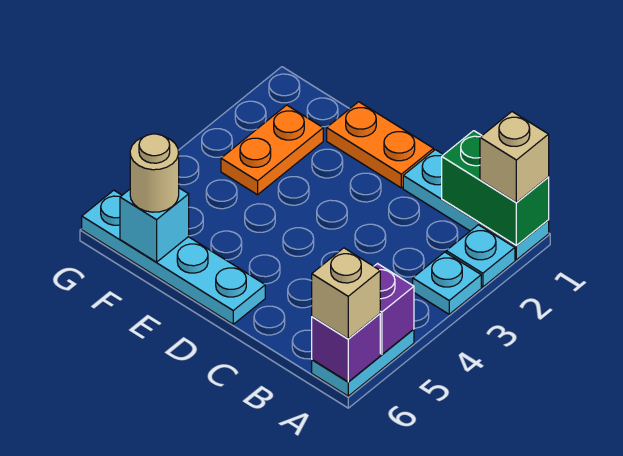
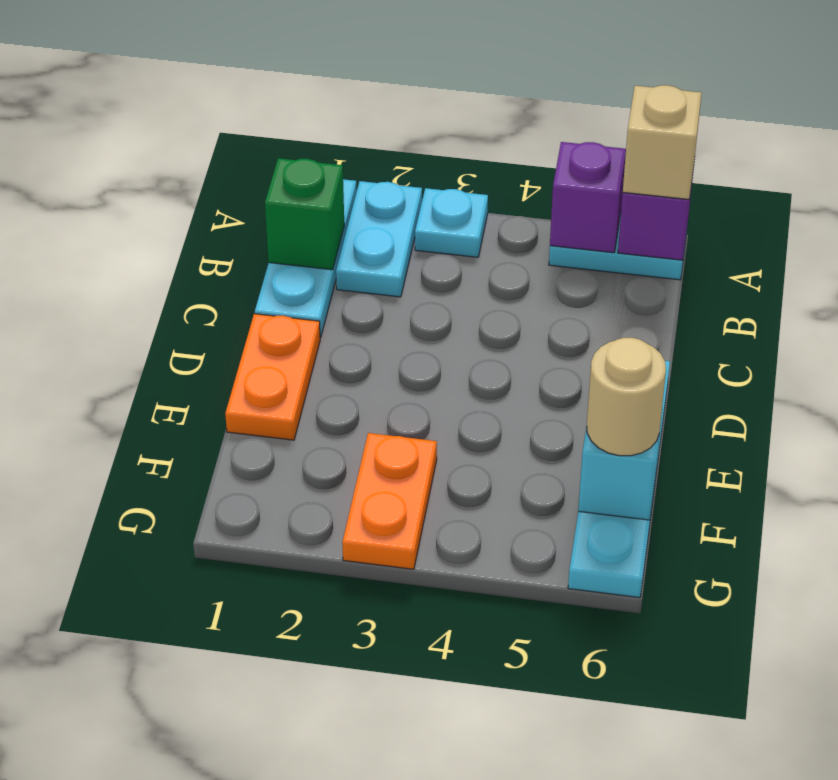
green 1x2 brick [442,131,549,245] -> green 1x1 brick [265,158,344,270]
tan 1x1 brick [480,112,549,202] -> none
cyan 1x1 plate [446,225,515,287] -> cyan 1x2 plate [336,181,422,297]
orange 1x2 plate [221,105,323,195] -> orange 1x2 plate turned to [342,433,437,569]

